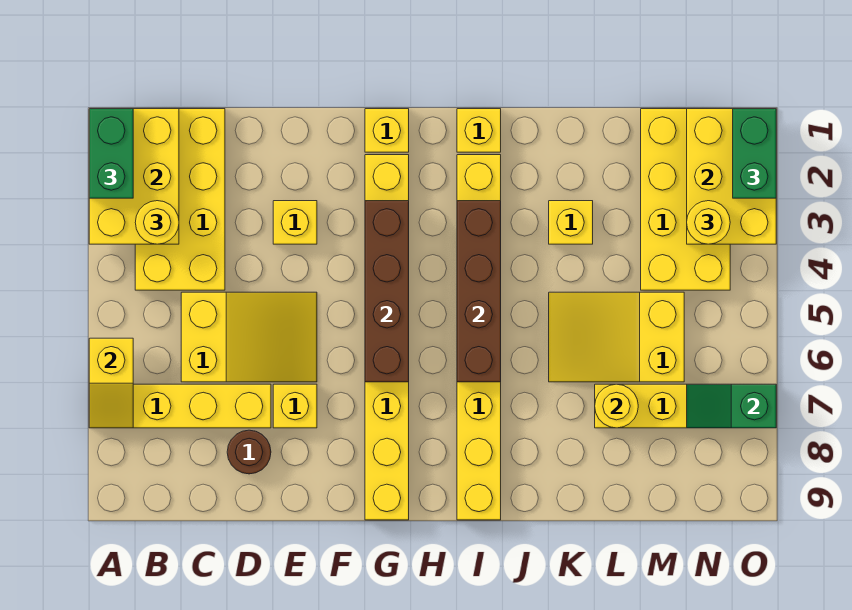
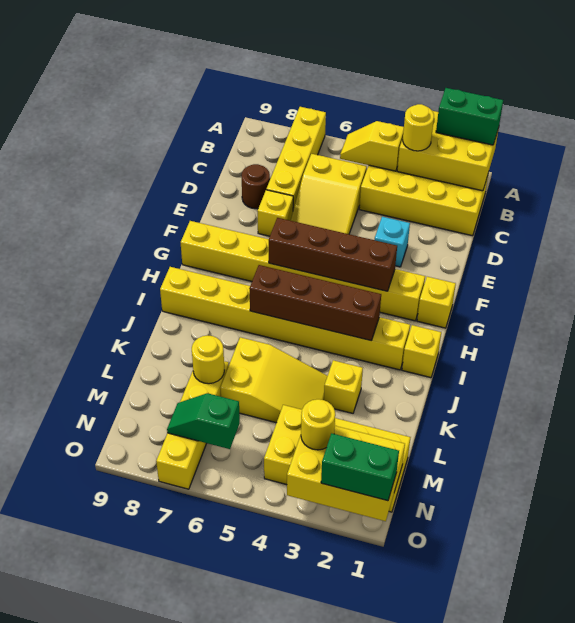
yellow 1x2 slope [89,338,133,428] -> yellow 1x2 slope moved to [340,121,404,171]
yellow 1x1 brick [273,201,317,244] -> cyan 1x1 brick [375,217,410,267]
yellow 2x3 slope [549,292,684,382] -> yellow 2x3 slope turned to [220,337,327,423]
green 1x2 slope [687,384,776,428] -> green 1x2 slope turned to [167,393,240,449]

